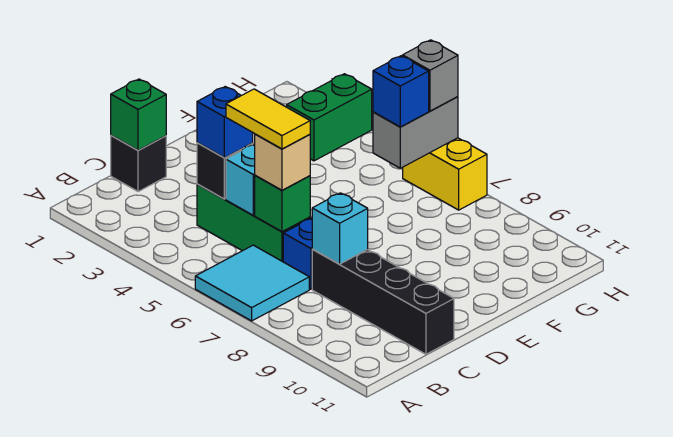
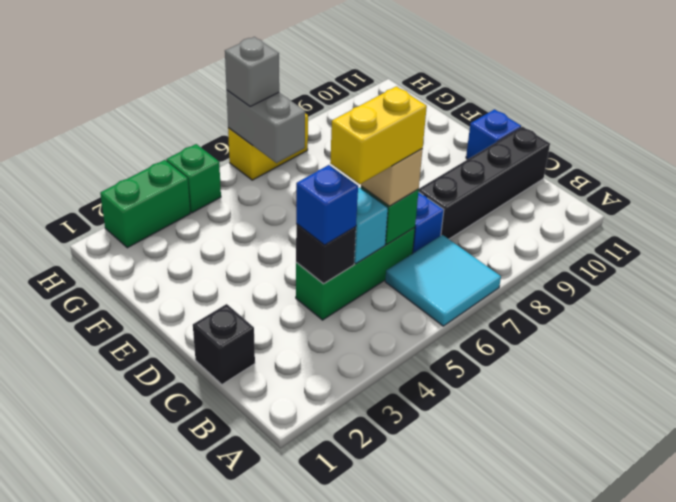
green 1x1 brick [111,79,166,150] -> green 1x1 brick moved to [166,144,221,213]
yellow 1x2 tile [226,89,310,149] -> yellow 1x2 brick [330,86,427,184]
cyan 1x1 brick [312,193,368,264] -> none
green 1x2 brick [287,74,372,161] -> green 1x2 brick turned to [100,160,190,248]
blue 1x1 brick [373,56,429,127] -> blue 1x1 brick moved to [466,109,521,159]

